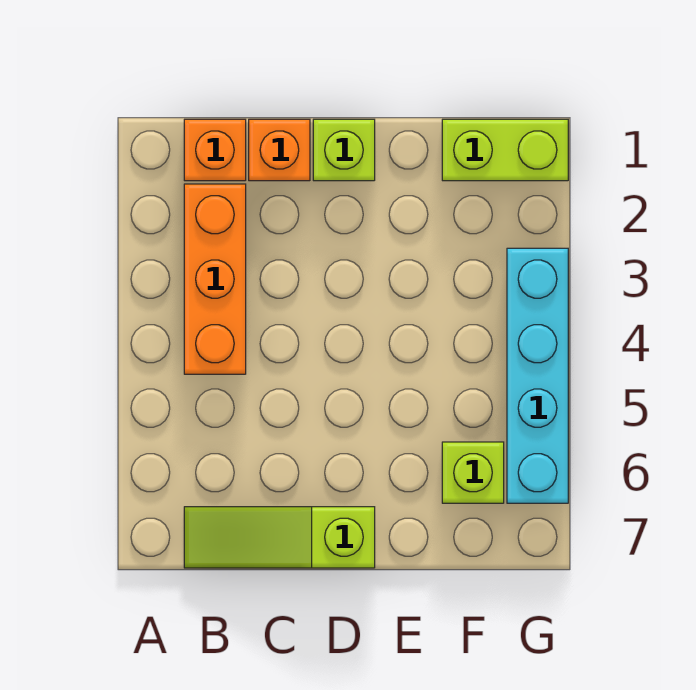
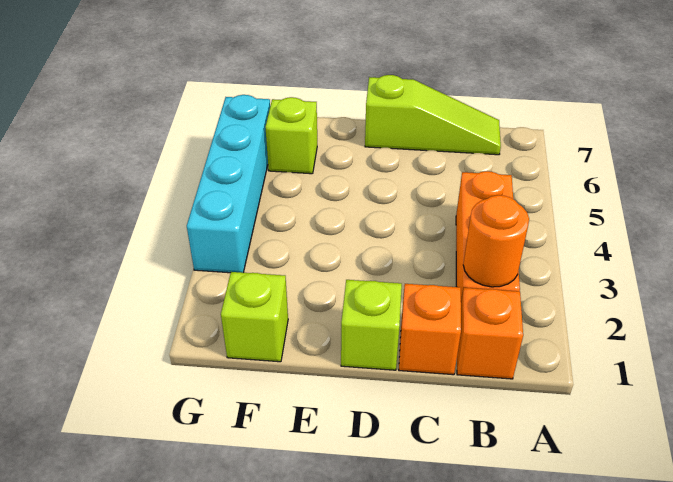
none -> orange 1x1 round brick [463,195,529,287]
lime 1x2 brick [442,119,568,181] -> lime 1x1 brick [221,272,288,362]

